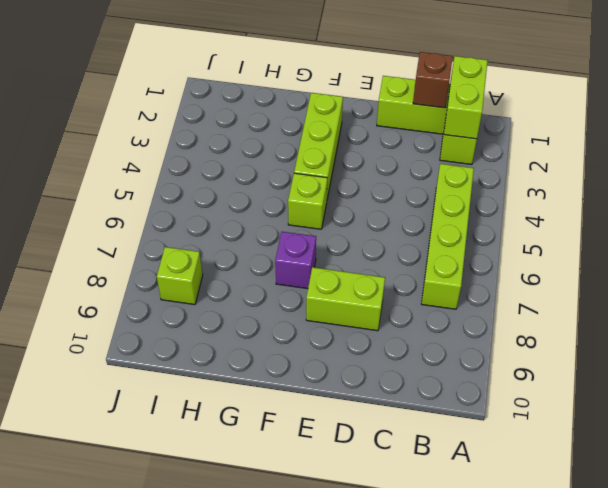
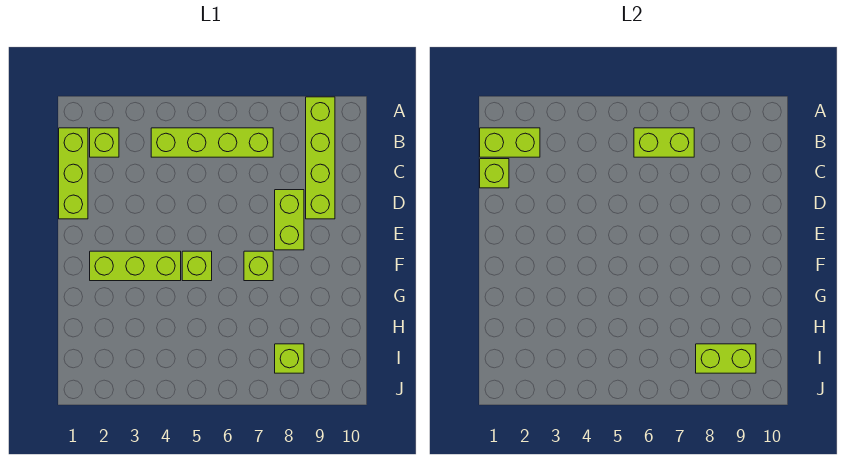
none -> lime 1x4 brick [306,97,335,219]
none -> lime 1x2 brick [634,128,694,157]
brown 1x1 brick [413,52,453,108] -> lime 1x1 brick [480,159,509,188]
purple 1x1 brick [275,232,316,289] -> lime 1x1 brick [244,251,273,281]
none -> lime 1x2 brick [696,344,756,373]

